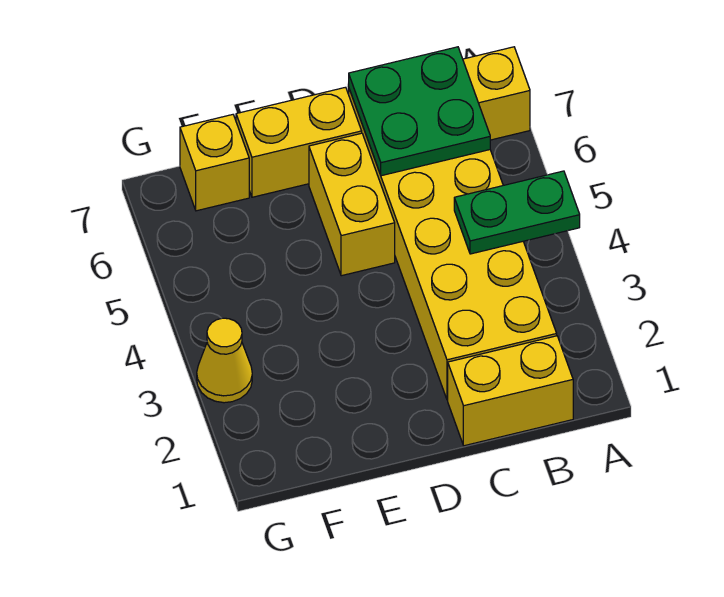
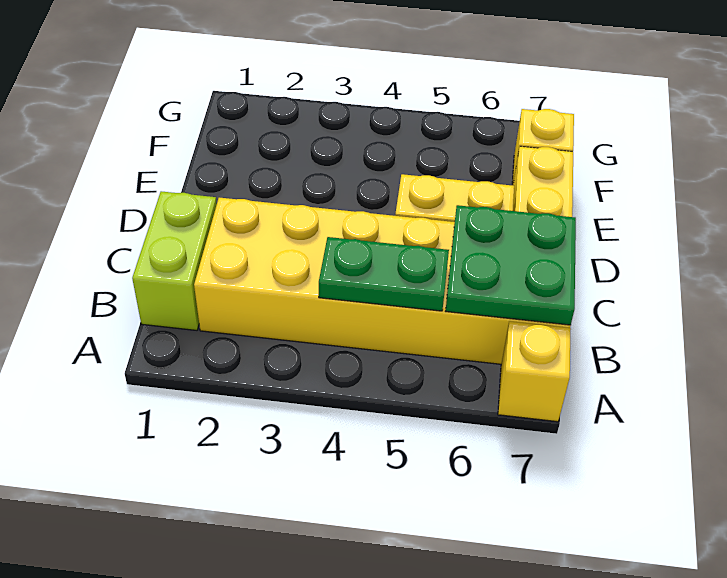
green 1x2 plate [454,171,580,254] -> green 1x2 plate turned to [319,237,449,311]
yellow 1x2 brick [448,336,573,446] -> lime 1x2 brick [132,191,217,330]
yellow 1x1 cone [197,318,252,403] -> none

